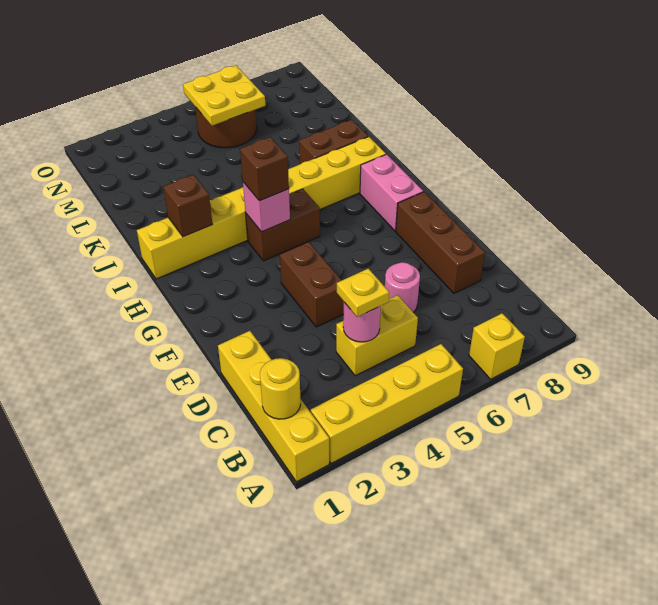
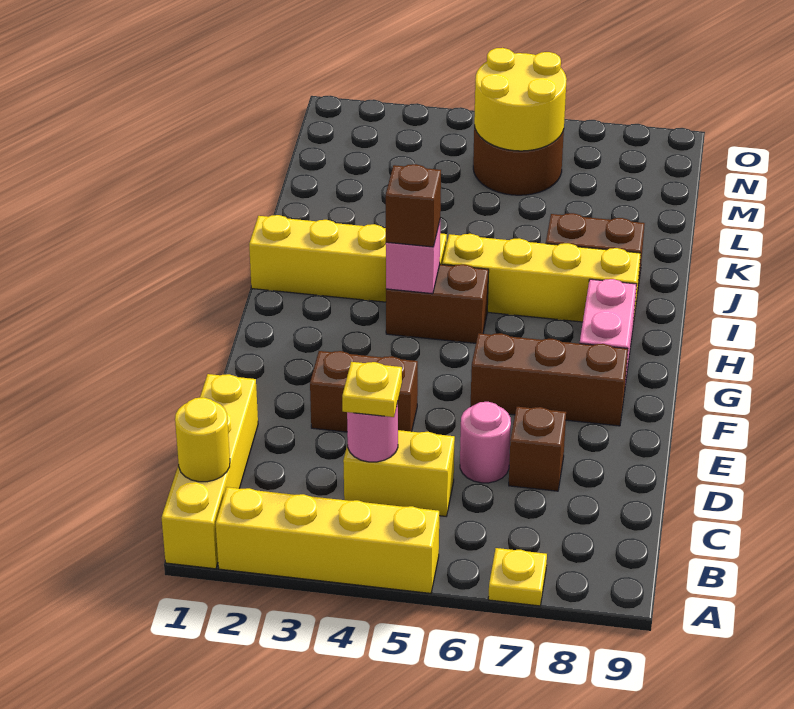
yellow 1x1 brick [469,313,525,379] -> yellow 1x1 plate [488,548,547,606]
brown 1x3 brick [396,192,485,293] -> brown 1x3 brick turned to [471,333,628,426]
brown 1x2 brick [280,242,344,327] -> brown 1x2 brick turned to [310,351,418,432]
brown 1x1 brick [163,175,213,237] -> brown 1x1 brick moved to [509,407,566,491]
yellow 2x2 plate [183,65,265,126] -> yellow 2x2 round brick [474,48,567,151]

